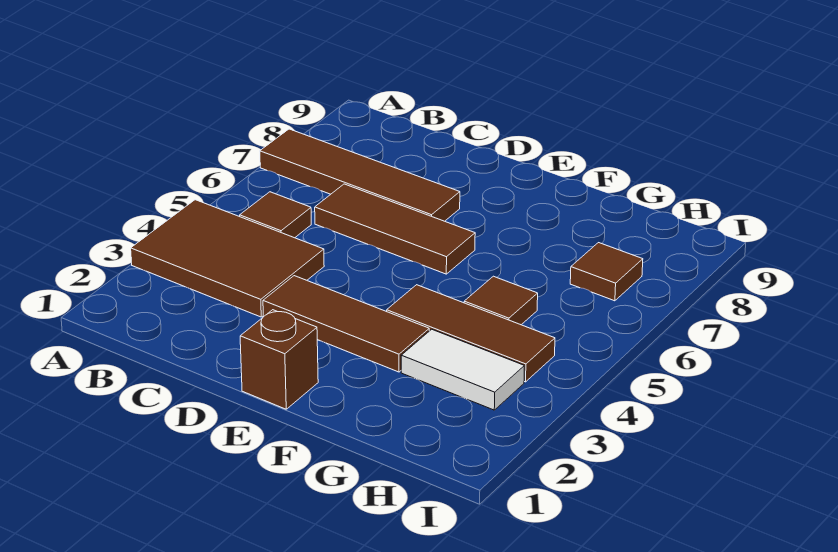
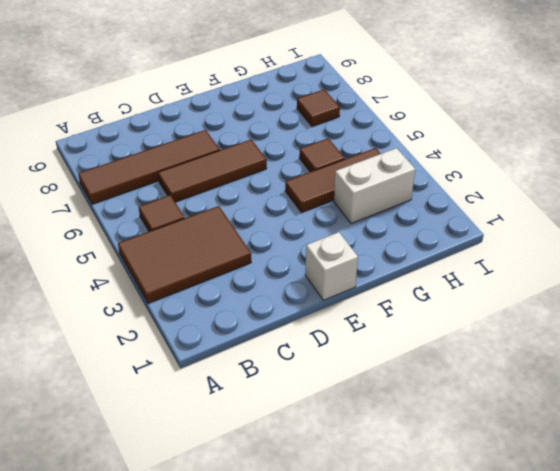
brown 1x3 tile [263,276,429,372] -> none
brown 1x1 brick [240,310,318,409] -> white 1x1 brick [305,232,358,300]
white 1x2 tile [401,329,524,410] -> white 1x2 brick [334,148,415,223]

